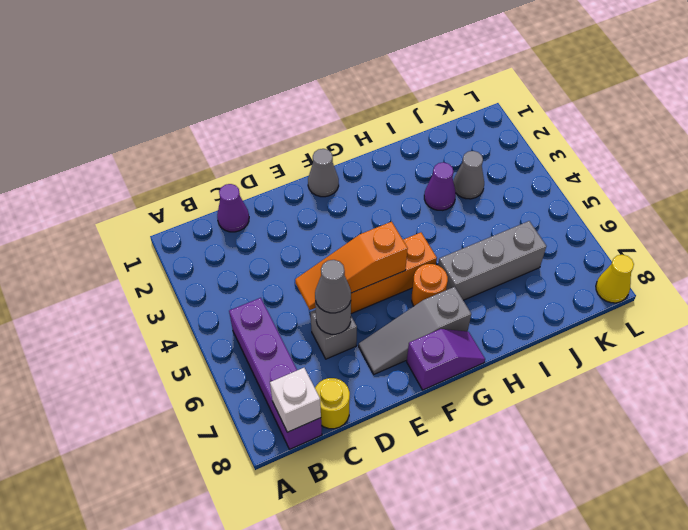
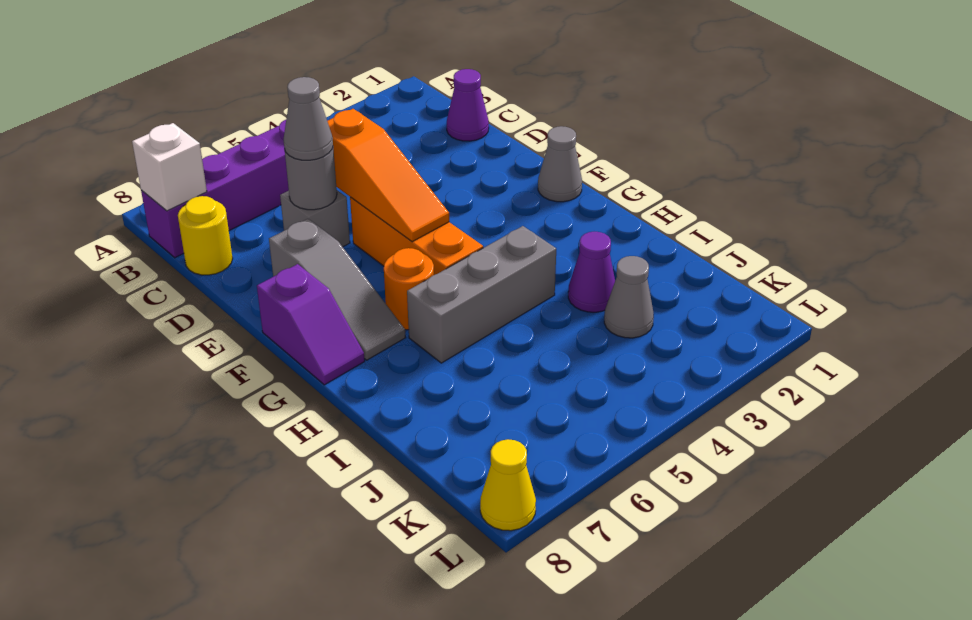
orange 1x3 slope [295,222,408,310] -> orange 1x3 slope turned to [327,109,449,242]
grey 1x3 slope [359,287,471,374] -> grey 1x3 slope turned to [269,219,406,360]
grey 1x3 brick [438,221,546,300] -> grey 1x3 brick turned to [407,226,556,363]

